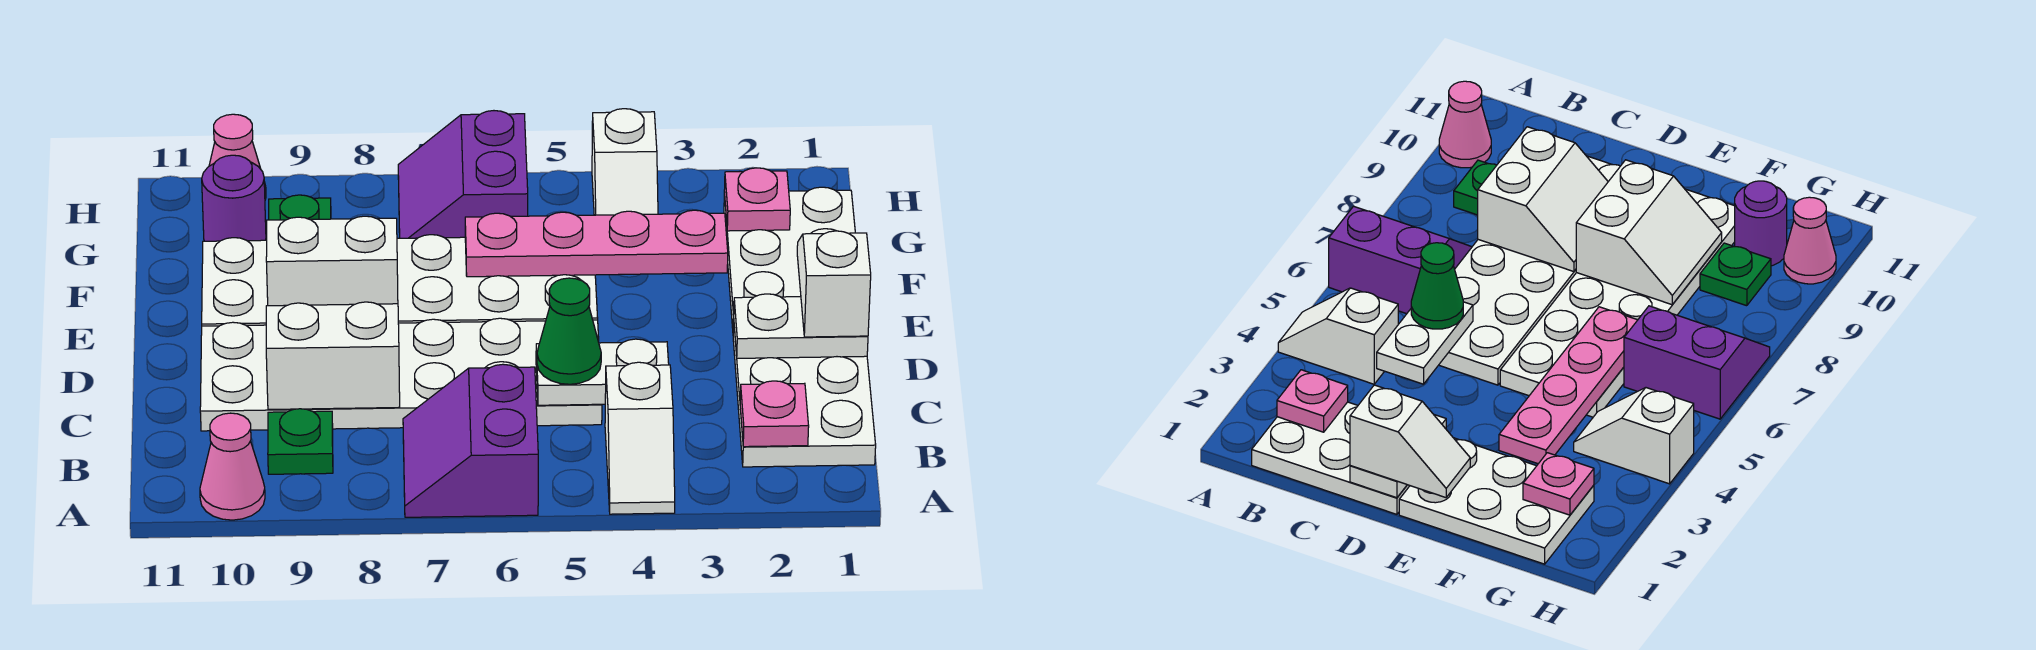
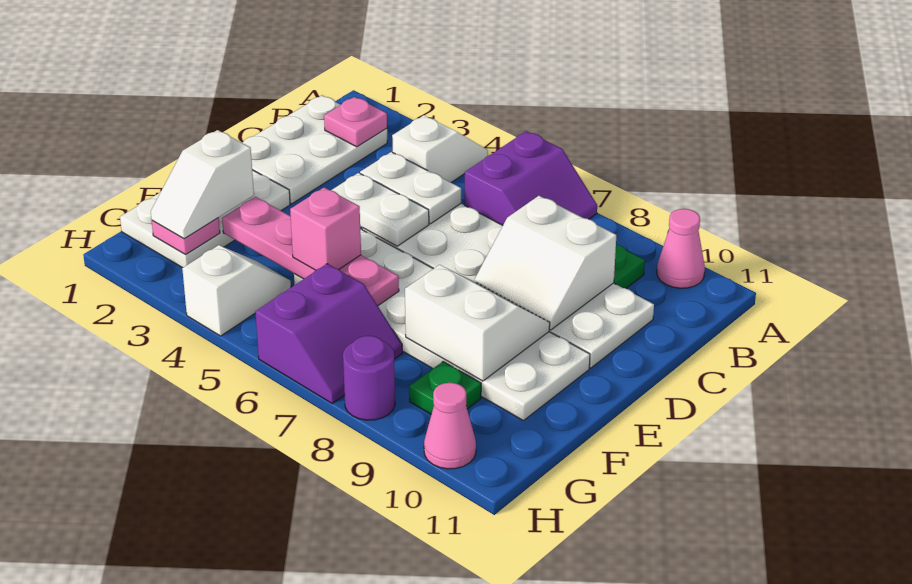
green 1x1 cone [537,278,601,384] -> none
white 1x2 plate [734,294,868,358] -> white 1x2 plate moved to [332,173,429,246]
white 1x2 slope [797,231,871,337] -> white 1x2 slope moved to [151,130,254,239]
white 2x2 slope [266,216,398,306] -> white 2x2 slope turned to [405,265,550,381]
none -> pink 1x1 brick [290,187,361,270]
purple 1x1 round brick [202,155,266,241] -> purple 1x1 round brick moved to [343,336,395,420]

